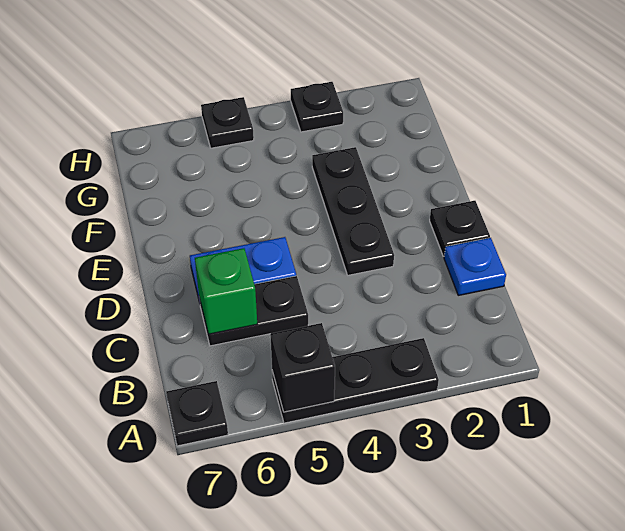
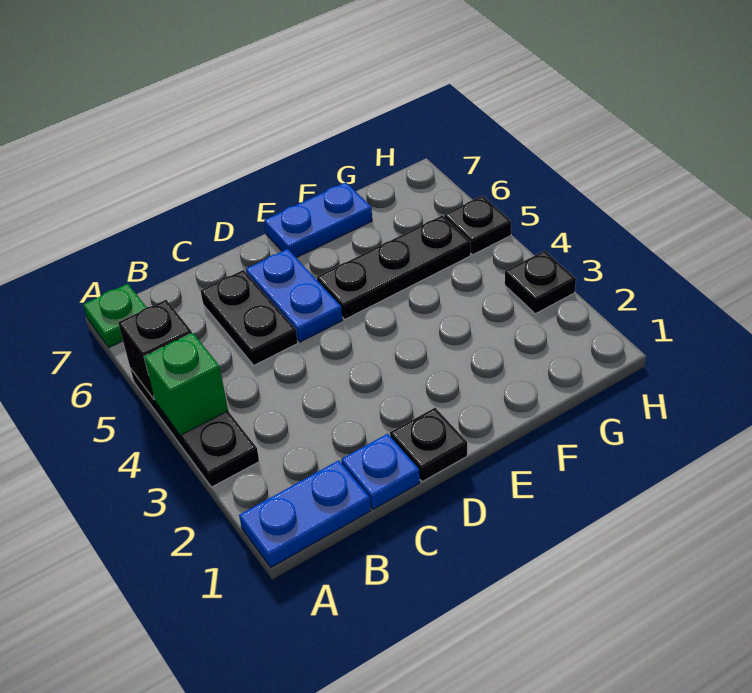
none -> blue 1x2 plate [239,460,371,567]
black 1x1 plate [166,381,228,446] -> green 1x1 plate [83,284,147,348]
green 1x1 brick [195,248,257,334] -> green 1x1 brick moved to [144,333,228,436]
black 1x3 plate [312,147,394,275] -> black 1x3 plate moved to [317,215,471,319]
none -> blue 1x2 plate [264,182,372,258]

